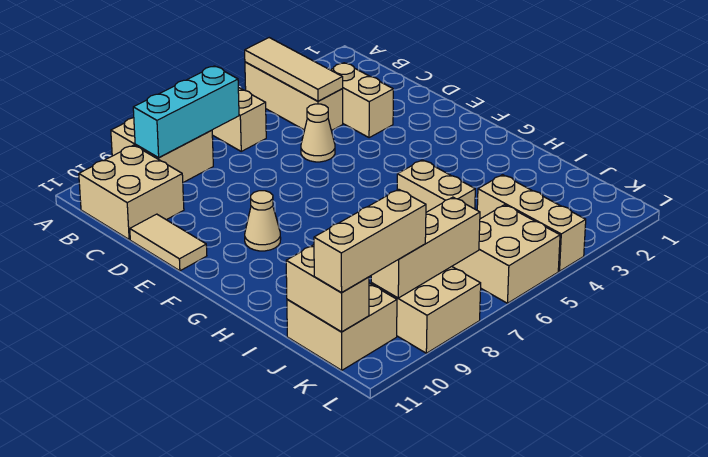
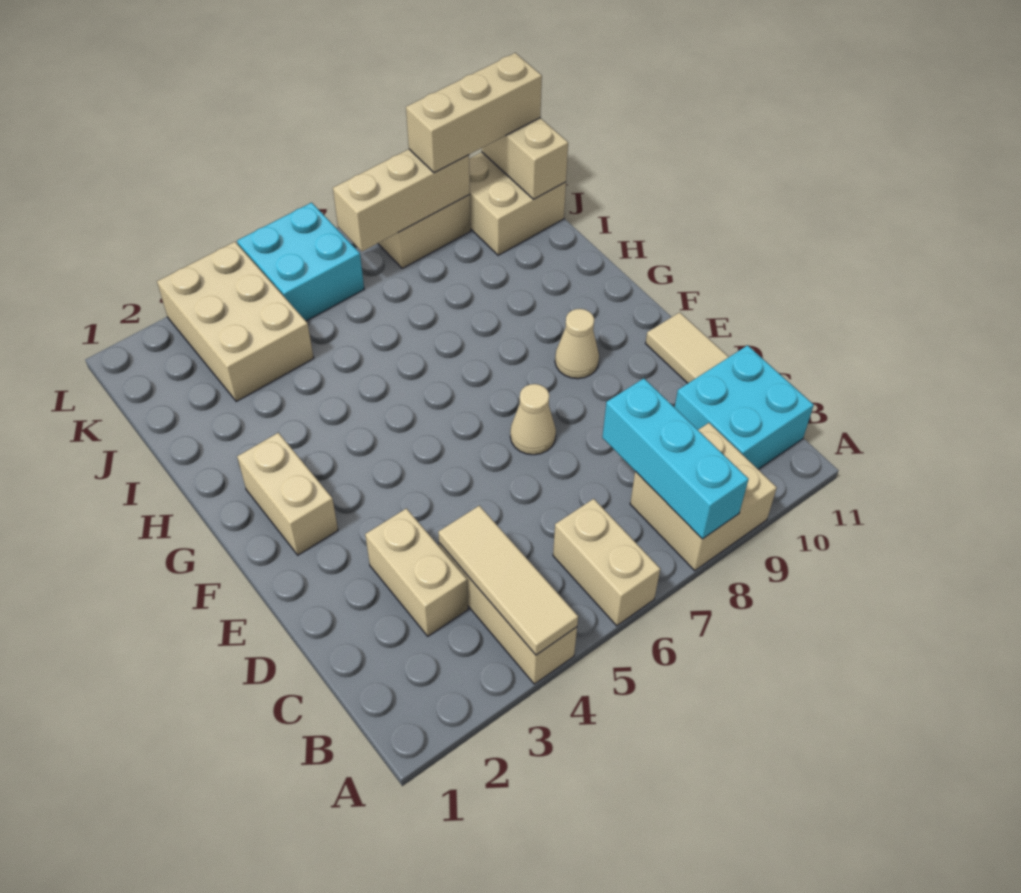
cyan 1x3 brick [133,66,239,158] -> cyan 1x3 brick turned to [602,378,749,539]
tan 2x2 brick [79,145,184,240] -> cyan 2x2 brick [675,345,814,469]
tan 1x1 cone [301,104,335,162] -> tan 1x1 cone moved to [510,384,556,455]
tan 1x2 brick [397,160,475,212] -> tan 1x2 brick moved to [237,433,338,555]
tan 1x3 brick [477,175,586,271] -> tan 2x3 brick [157,242,314,401]
tan 2x2 brick [453,205,560,303] -> cyan 2x2 brick [237,203,364,321]

